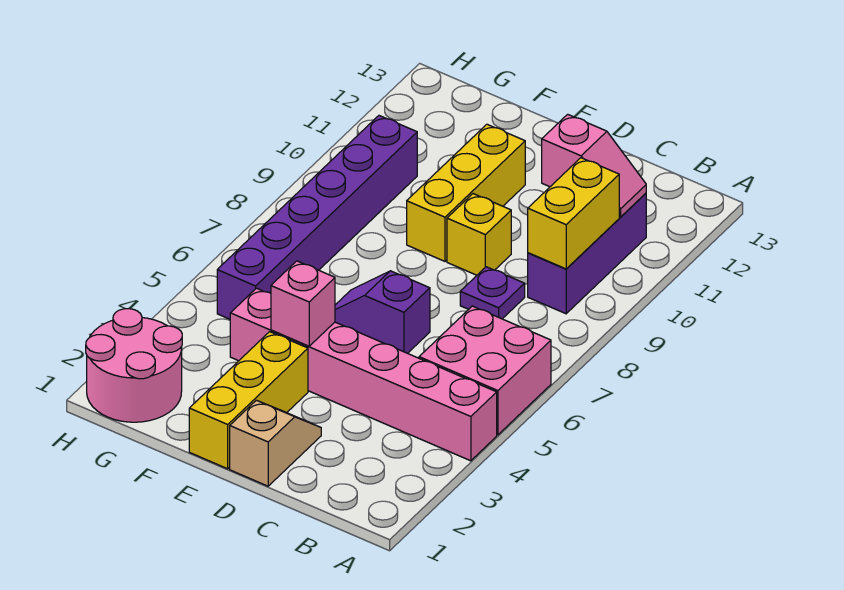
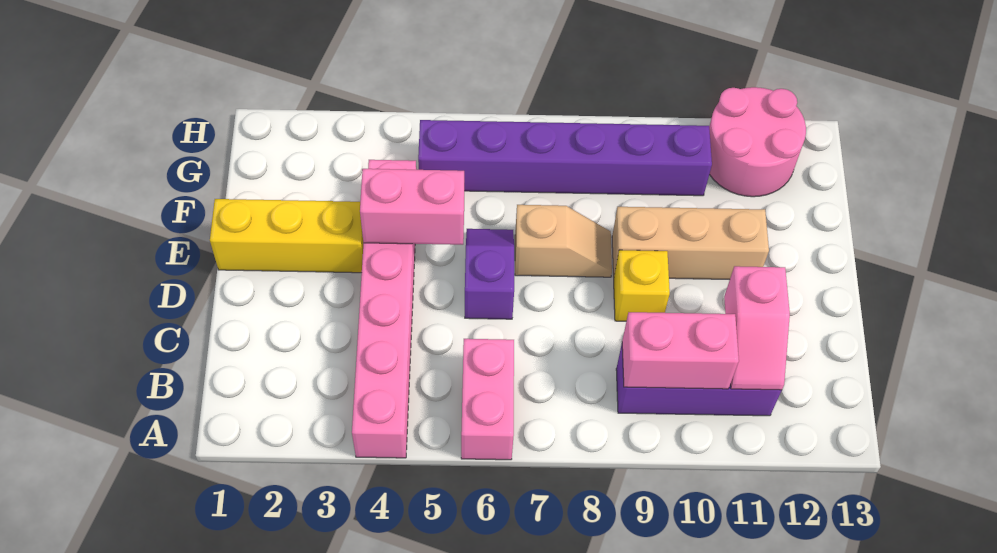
pink 2x2 brick [419,306,551,435] -> pink 1x2 brick [461,339,514,460]
yellow 1x2 brick [528,158,619,269] -> pink 1x2 brick [622,312,739,389]
purple 1x1 plate [460,267,525,319] -> none
tan 1x2 slope [230,400,321,486] -> tan 1x2 slope moved to [515,205,612,277]
pink 1x1 brick [271,261,335,346] -> pink 1x2 brick [360,169,464,245]
yellow 1x3 brick [407,124,525,261] -> tan 1x3 brick [612,207,769,280]
pink 2x2 round brick [86,309,182,422] -> pink 2x2 round brick moved to [709,87,806,197]

